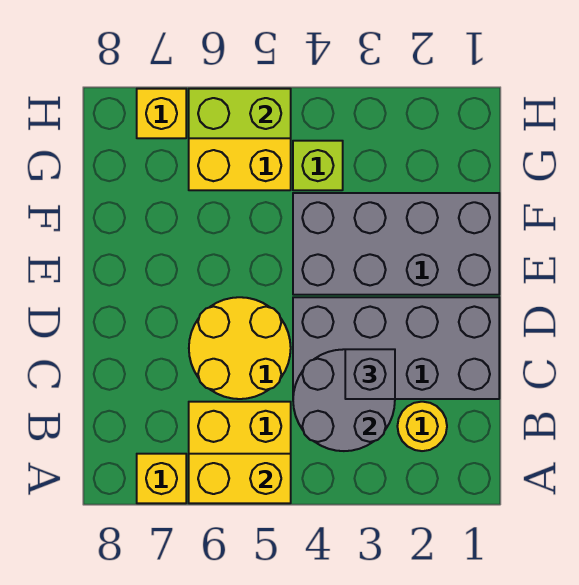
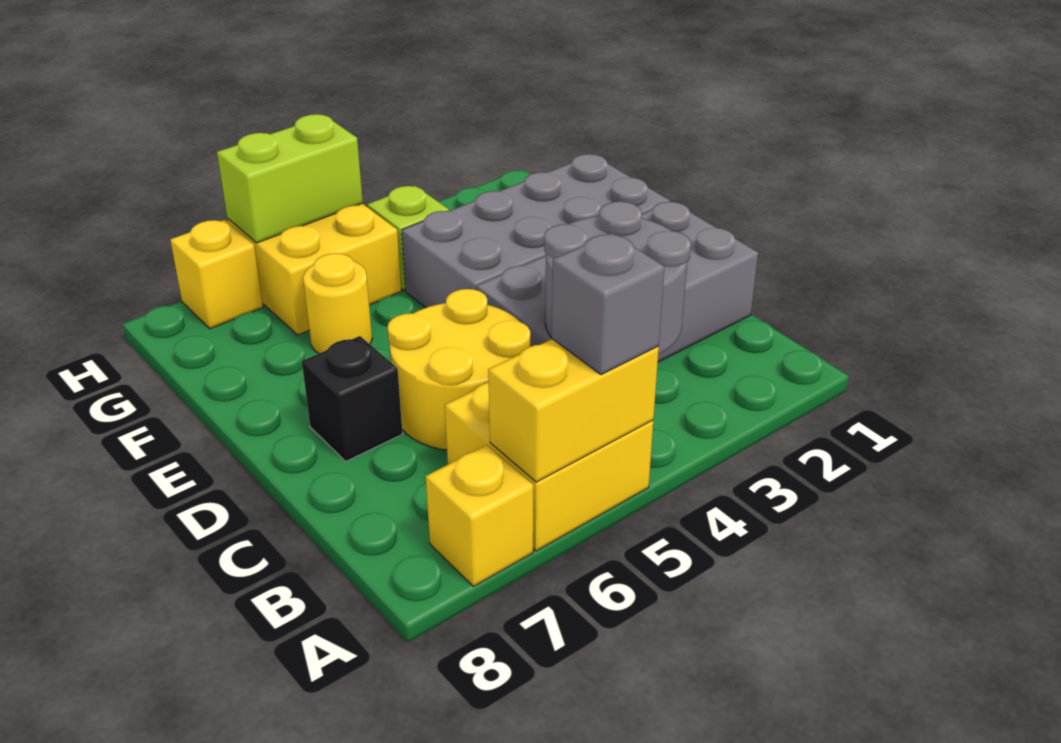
yellow 1x1 round brick [397,402,447,451] -> yellow 1x1 round brick moved to [303,253,372,353]
grey 1x1 brick [345,349,395,399] -> grey 1x1 brick moved to [552,233,665,375]
none -> black 1x1 brick [302,336,403,461]

